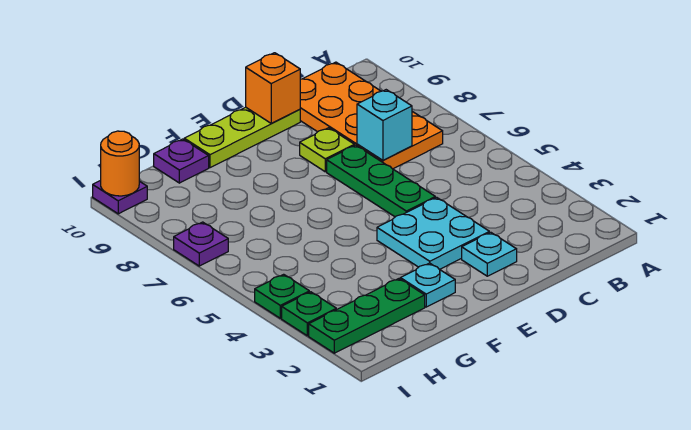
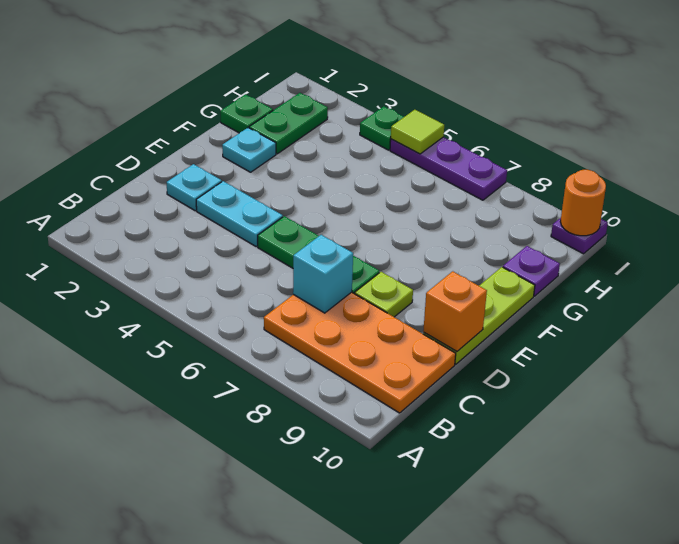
cyan 2x2 plate [377,197,489,269] -> cyan 1x2 plate [196,181,283,246]
green 1x3 plate [309,279,425,353] -> green 1x2 plate [249,93,328,154]
green 1x1 plate [282,292,336,336] -> green 1x1 plate moved to [220,94,273,133]
none -> lime 1x1 tile [391,110,444,154]
purple 1x1 plate [174,222,228,266] -> purple 1x3 plate [390,137,507,200]

